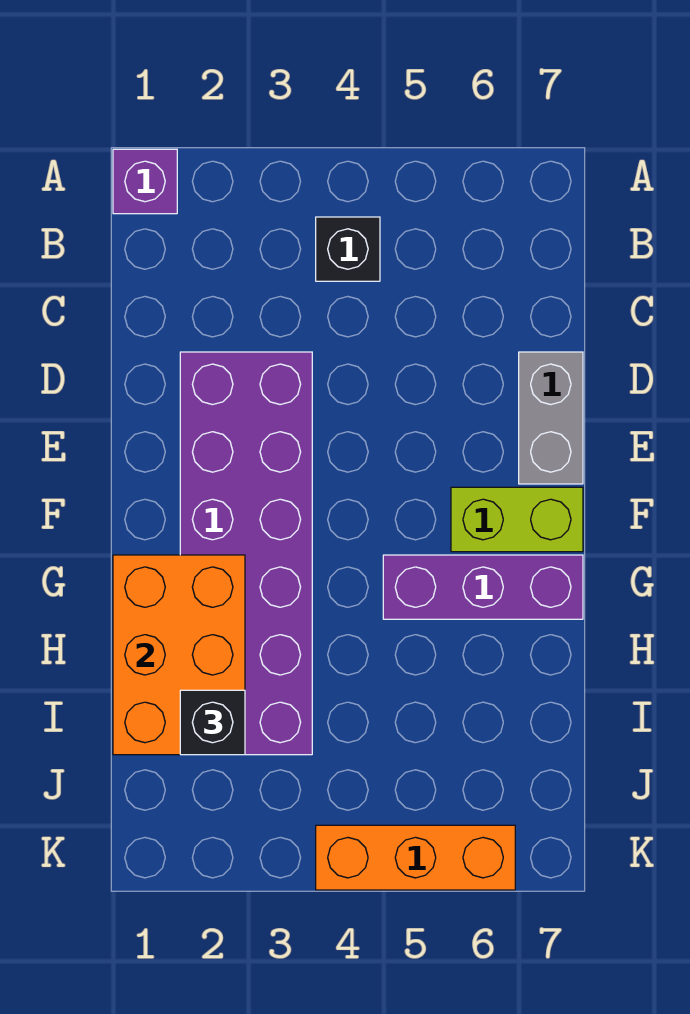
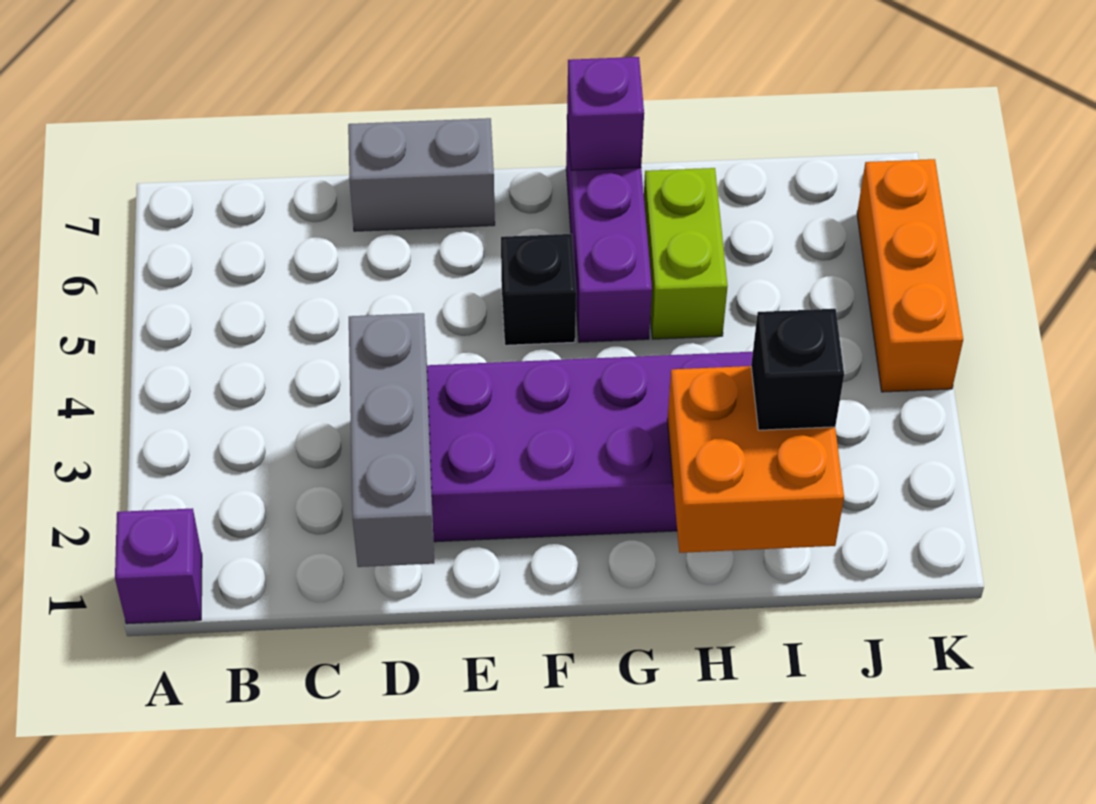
black 1x1 brick [316,217,380,281] -> black 1x1 brick moved to [501,234,576,345]
none -> grey 1x3 brick [349,313,434,567]
lime 1x2 brick [451,487,583,552] -> lime 1x2 brick moved to [644,168,728,339]
orange 2x3 brick [113,555,245,755] -> orange 2x2 brick [667,366,844,553]
none -> purple 1x1 brick [567,57,644,170]

